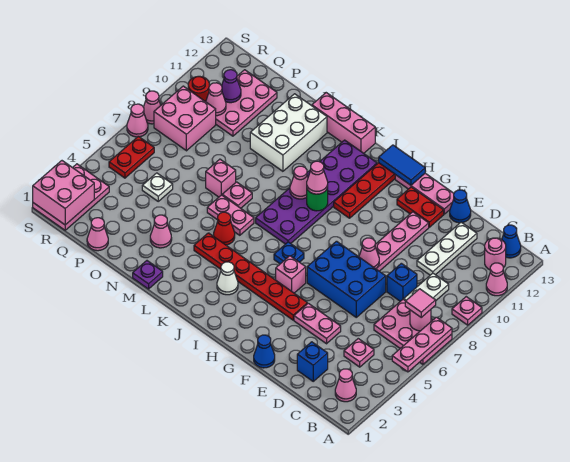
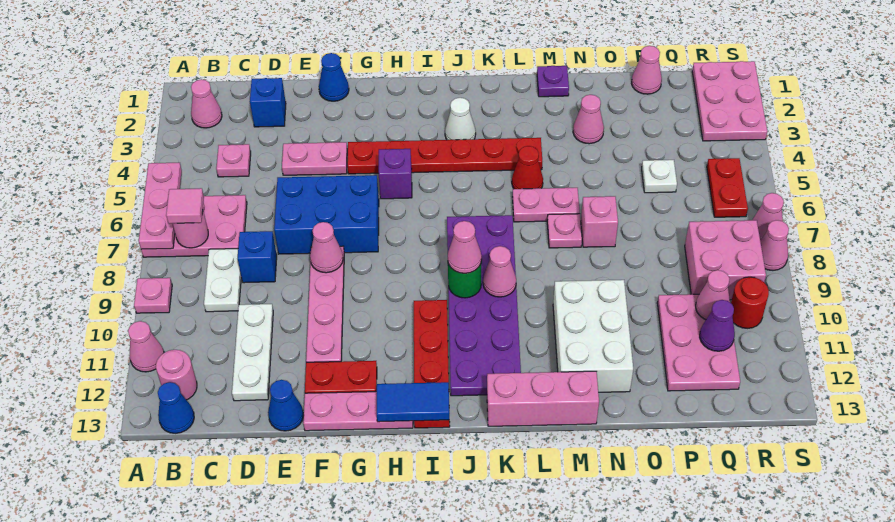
pink 1x1 brick [276,256,306,293] -> purple 1x1 brick [379,149,412,199]
blue 1x1 plate [274,242,304,264] -> none
pink 2x2 brick [33,161,94,225] -> none

